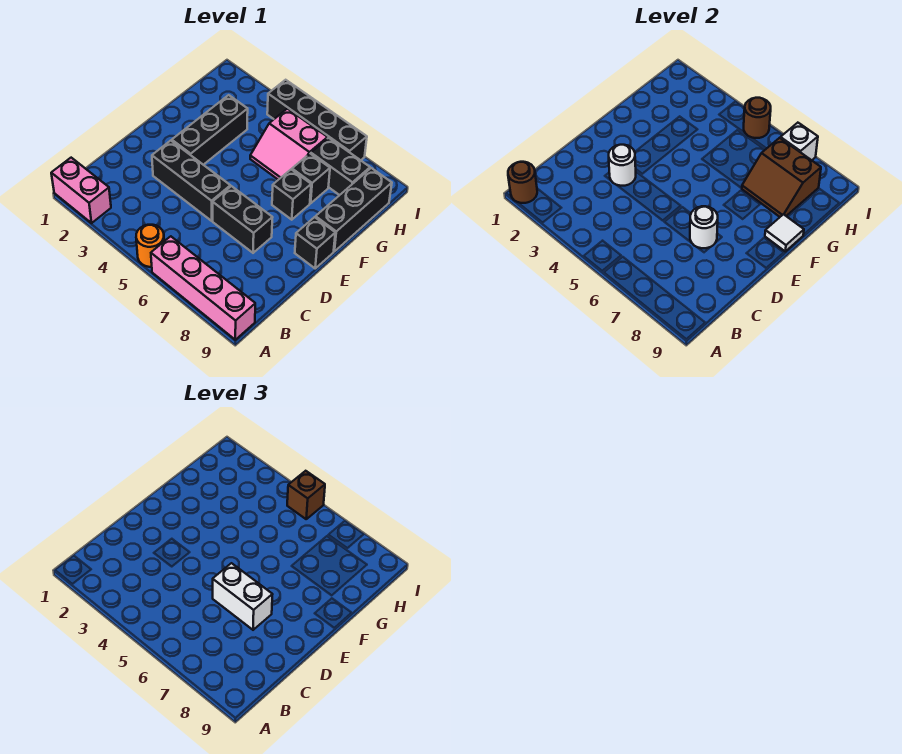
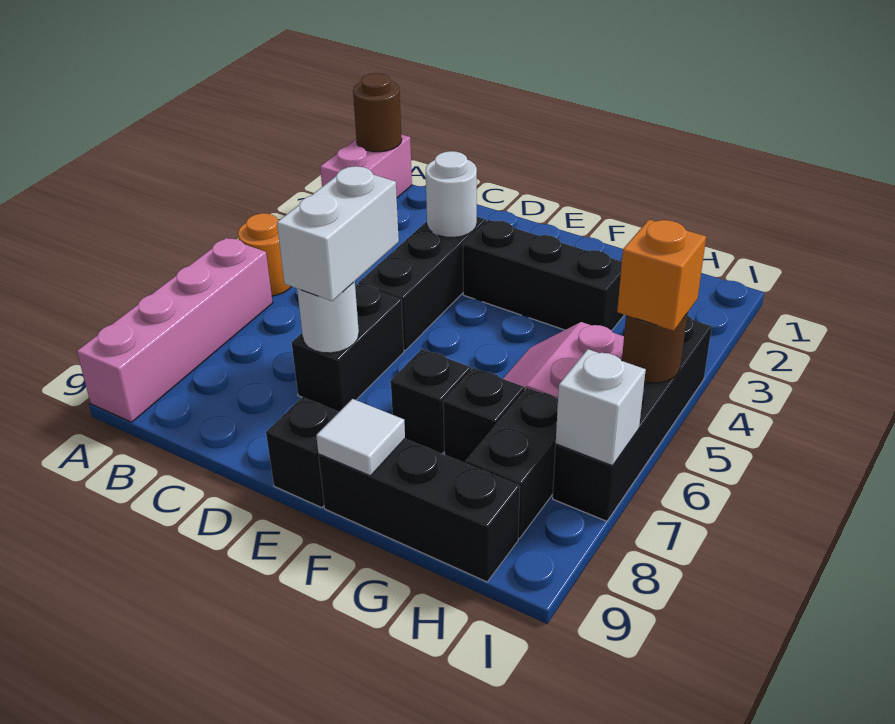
brown 2x2 slope [742,138,821,217] -> none
brown 1x1 brick [287,471,325,519] -> orange 1x1 brick [617,220,706,331]

